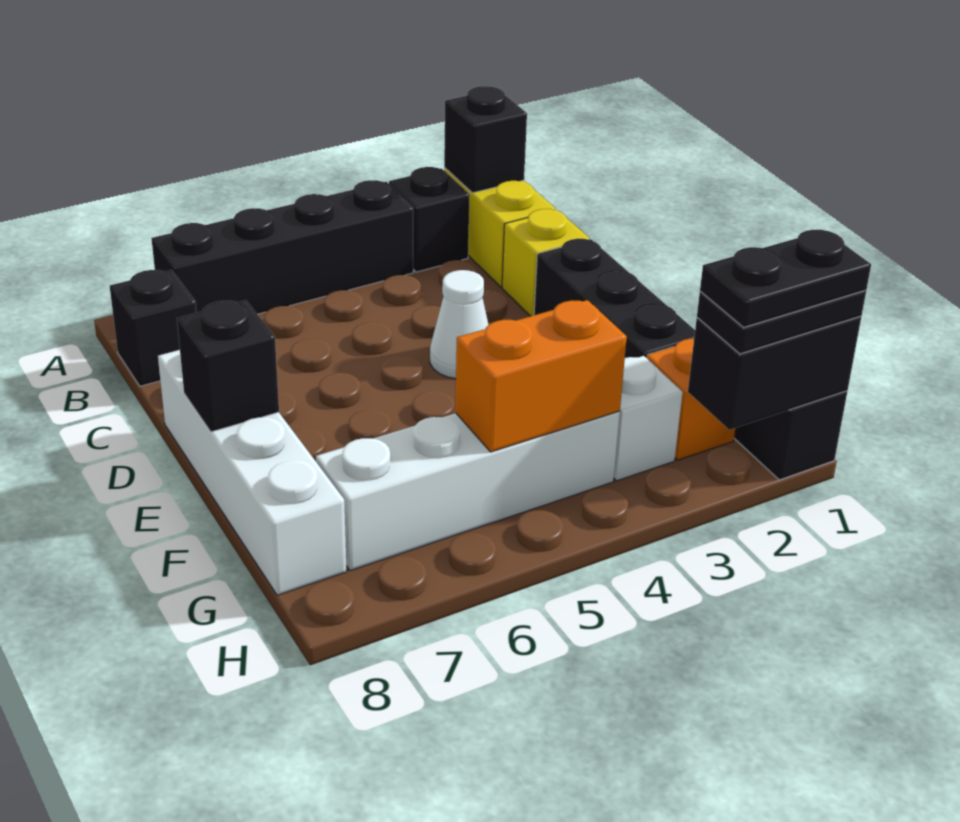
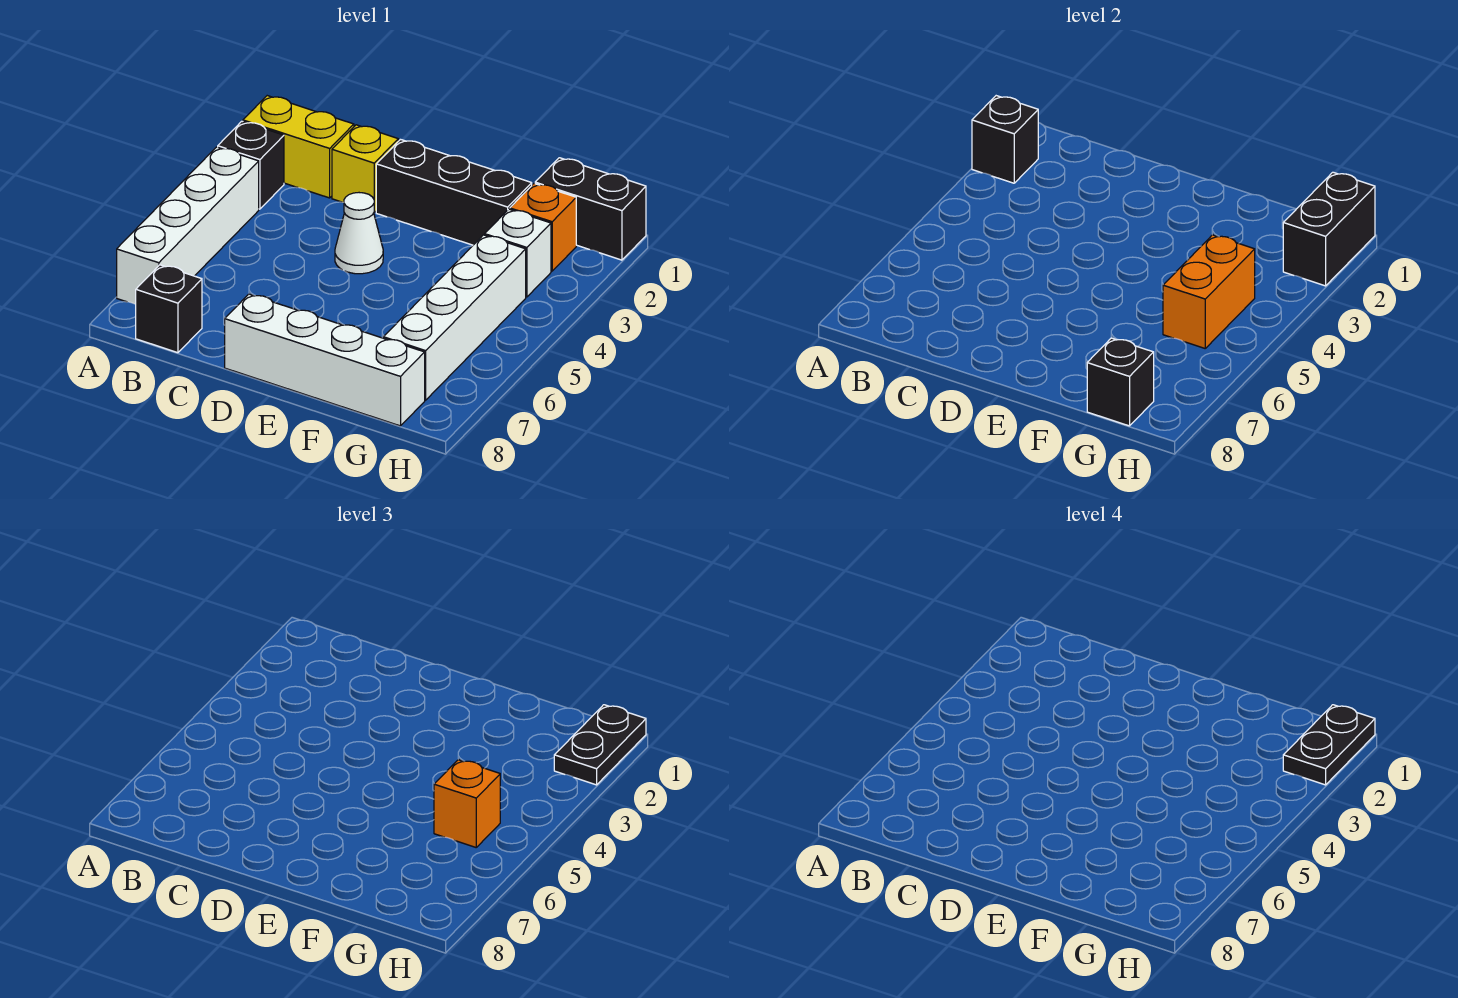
black 1x4 brick [151,180,413,314] -> white 1x4 brick [117,147,259,305]
black 1x1 brick [177,300,279,432] -> black 1x1 brick moved to [1087,338,1154,426]
none -> orange 1x1 brick [434,760,500,847]

